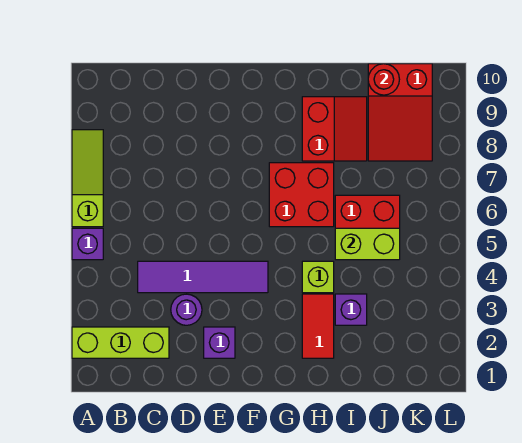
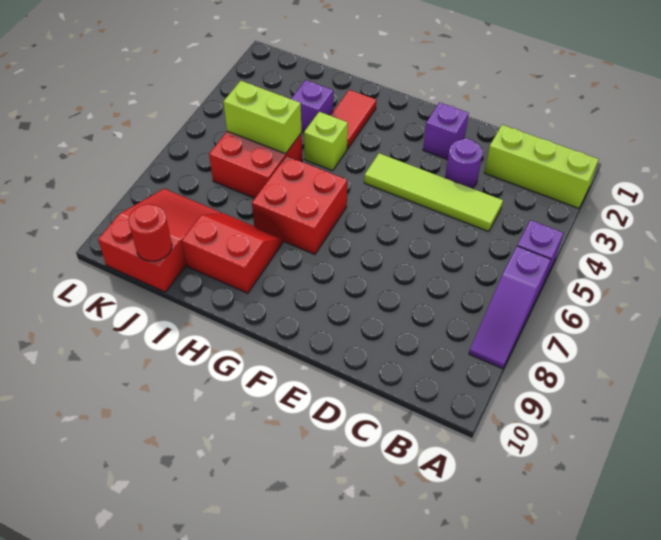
lime 1x3 slope [72,130,103,227] -> purple 1x3 slope [469,246,551,369]
purple 1x4 tile [138,261,268,293] -> lime 1x4 tile [364,153,503,232]
red 2x2 slope [302,97,367,161] -> red 2x2 slope turned to [182,213,283,293]

